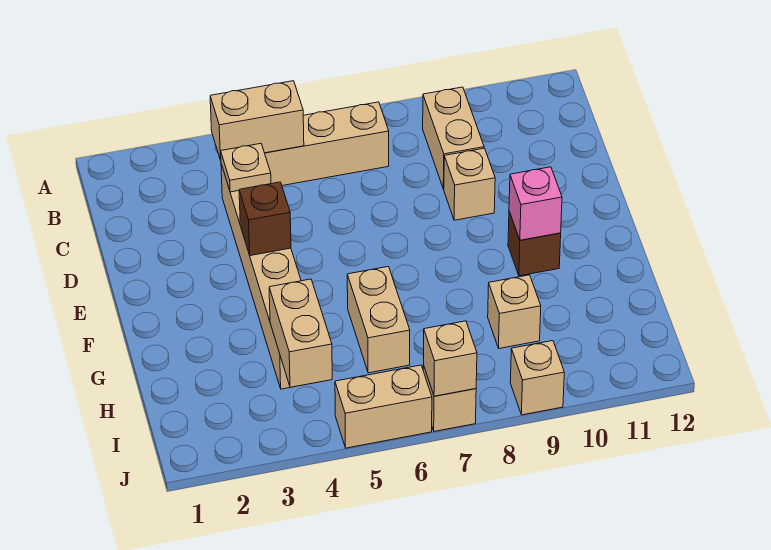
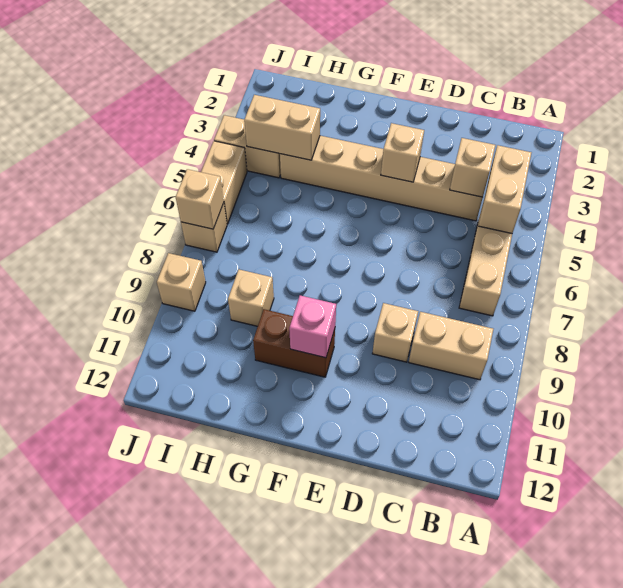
tan 1x1 plate [221,144,271,192] -> tan 1x1 brick [450,138,495,197]
brown 1x1 brick [239,182,291,256] -> tan 1x1 brick [381,123,424,182]
brown 1x1 brick [508,212,561,276] -> brown 1x2 brick [253,309,335,377]
tan 1x2 brick [347,267,410,373] -> tan 1x2 brick moved to [214,115,281,178]

